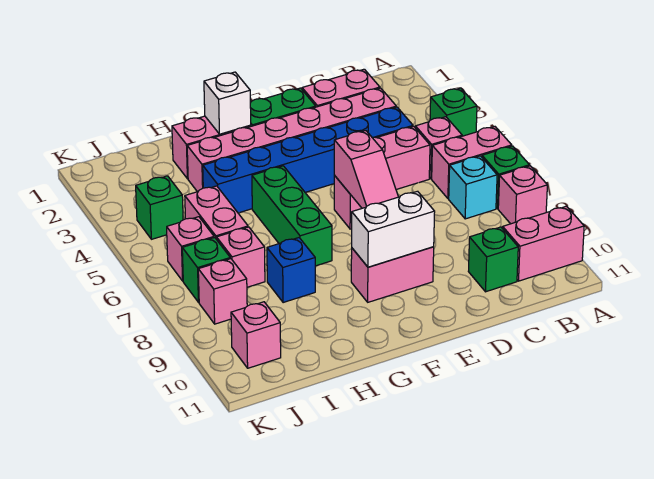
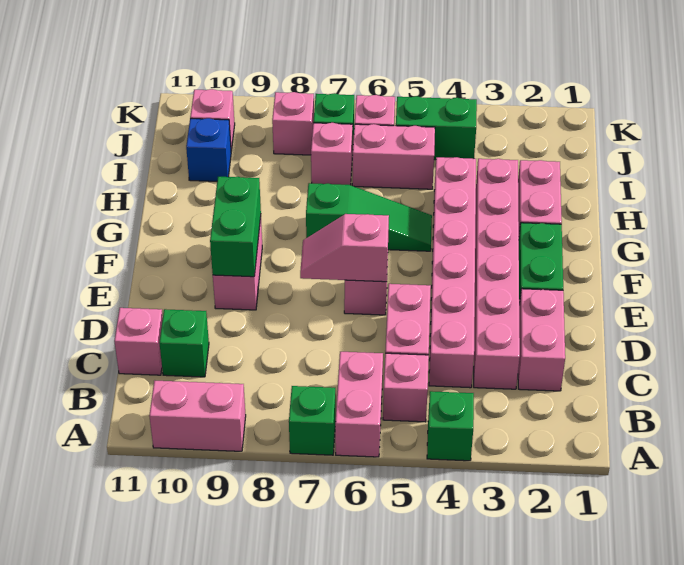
pink 1x1 brick [498,166,547,224] -> pink 1x1 brick moved to [114,308,163,375]
pink 1x2 brick [503,206,584,281] -> pink 1x2 brick turned to [149,380,246,451]
cyan 1x1 brick [449,156,497,219] -> none
blue 1x6 brick [203,107,413,213] -> pink 1x6 brick [429,157,476,388]
white 1x2 brick [352,191,435,267] -> green 1x2 brick [210,177,261,277]
white 1x1 brick [204,72,251,134] -> none
green 1x3 brick [252,166,332,266] -> green 1x3 slope [306,183,432,251]
blue 1x1 brick [267,238,315,303] -> blue 1x1 brick moved to [186,118,231,181]
green 1x1 brick [136,176,183,239] -> green 1x2 brick [396,96,477,160]

